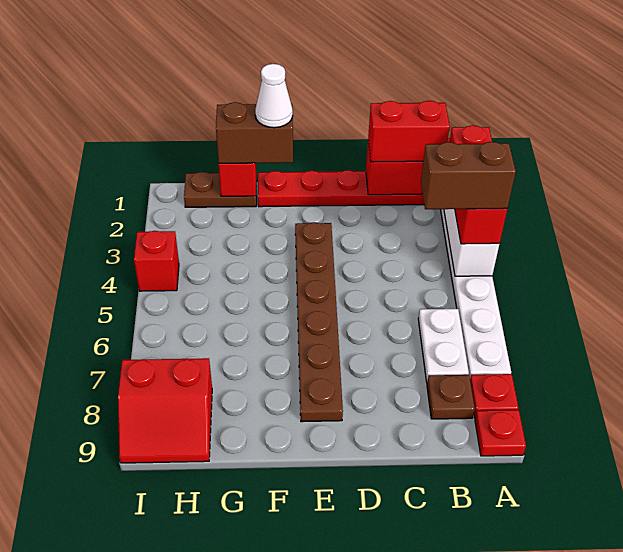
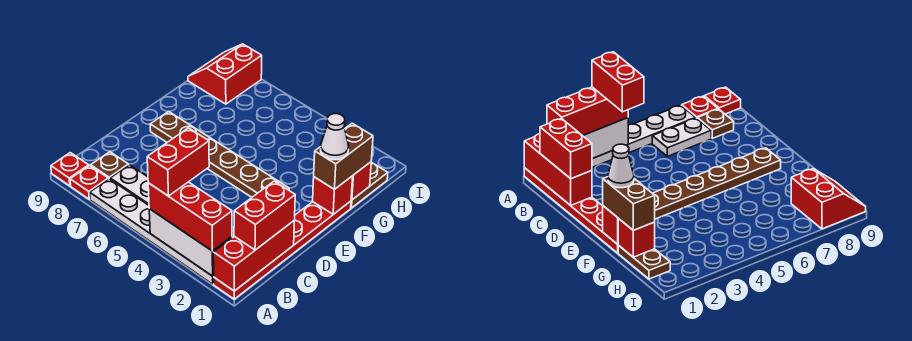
brown 1x2 brick [421,142,516,209] -> red 1x2 brick [147,128,209,196]
red 1x1 brick [134,231,179,291] -> red 1x1 brick moved to [313,176,353,214]

